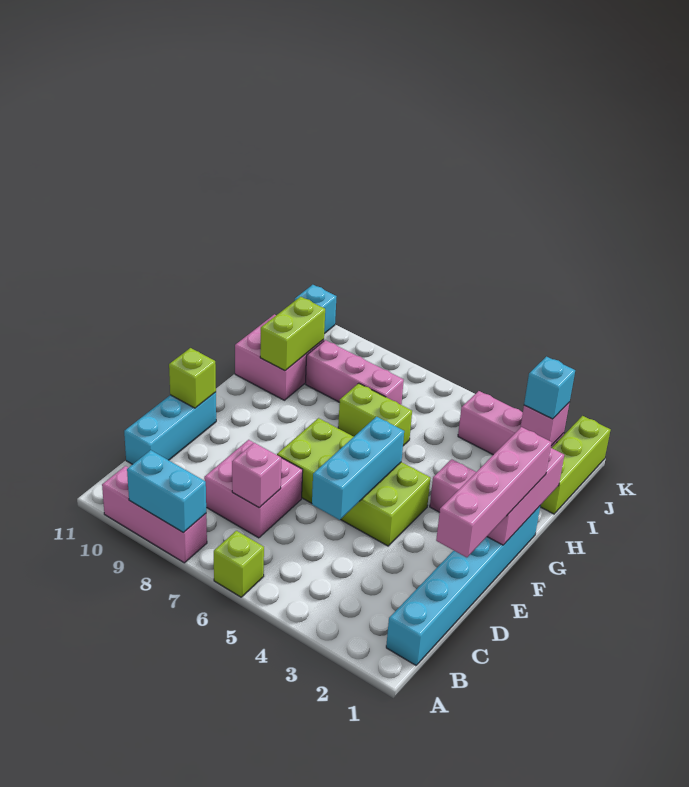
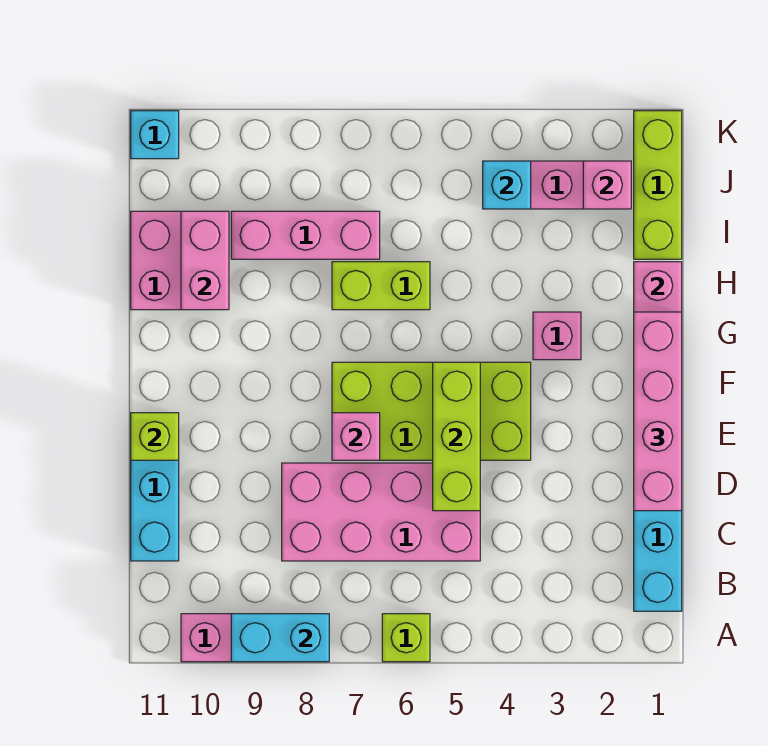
pink 2x2 brick [204,440,303,538] -> pink 2x4 brick [282,463,480,561]
pink 1x1 brick [232,443,281,508] -> pink 1x1 brick moved to [332,413,380,460]
cyan 1x3 brick [312,417,404,520] -> lime 1x3 brick [433,362,480,511]
lime 1x2 brick [260,297,325,371] -> pink 1x2 brick [181,211,229,310]
cyan 1x1 brick [524,357,575,419] -> cyan 1x1 brick moved to [483,161,531,209]

